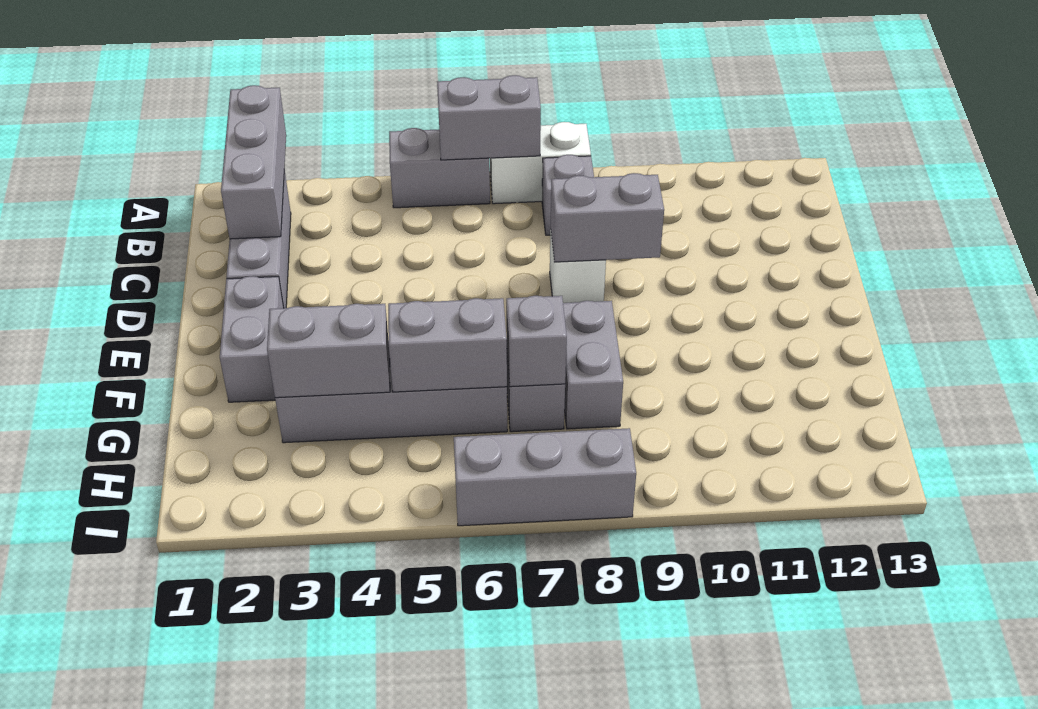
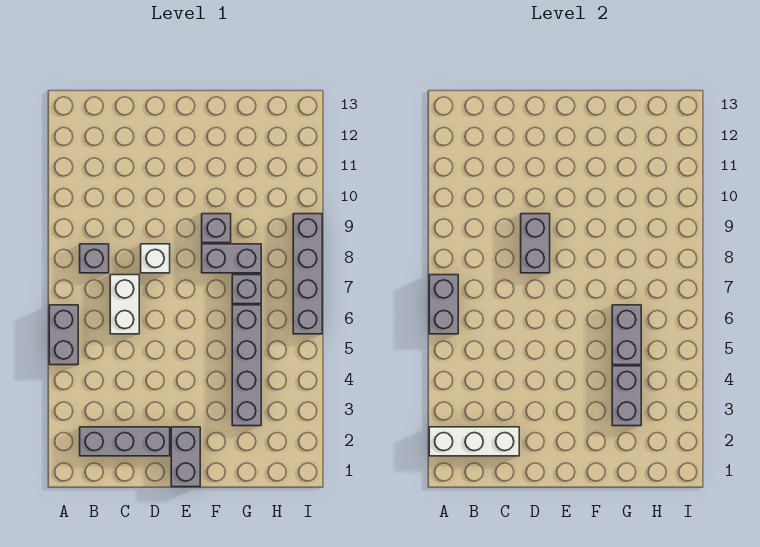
grey 1x3 brick [221,85,286,239] -> white 1x3 brick [429,427,519,456]
white 1x2 brick [490,122,591,204] -> white 1x2 brick moved to [110,275,139,334]
grey 1x2 brick [220,276,284,402] -> grey 1x2 brick turned to [171,427,200,487]
grey 1x1 brick [506,296,567,387] -> grey 1x1 brick moved to [202,214,231,243]
grey 1x3 brick [454,428,636,526] -> grey 1x4 brick [293,214,322,334]

